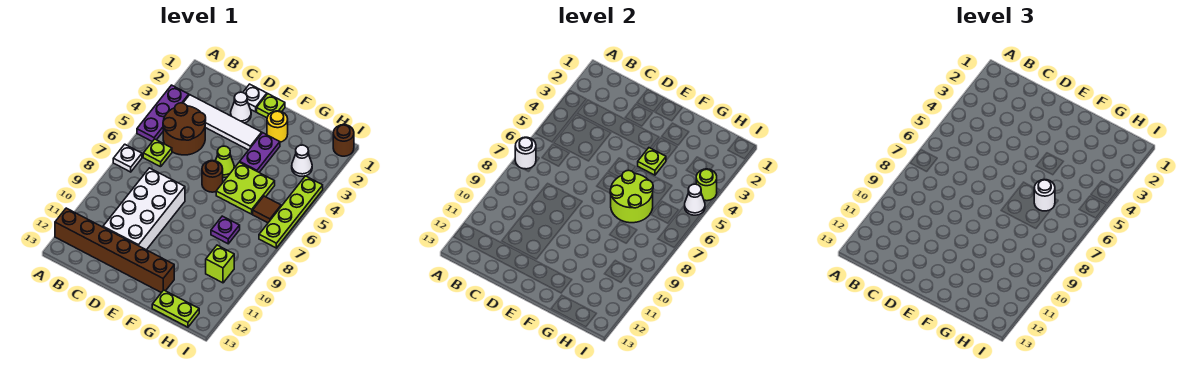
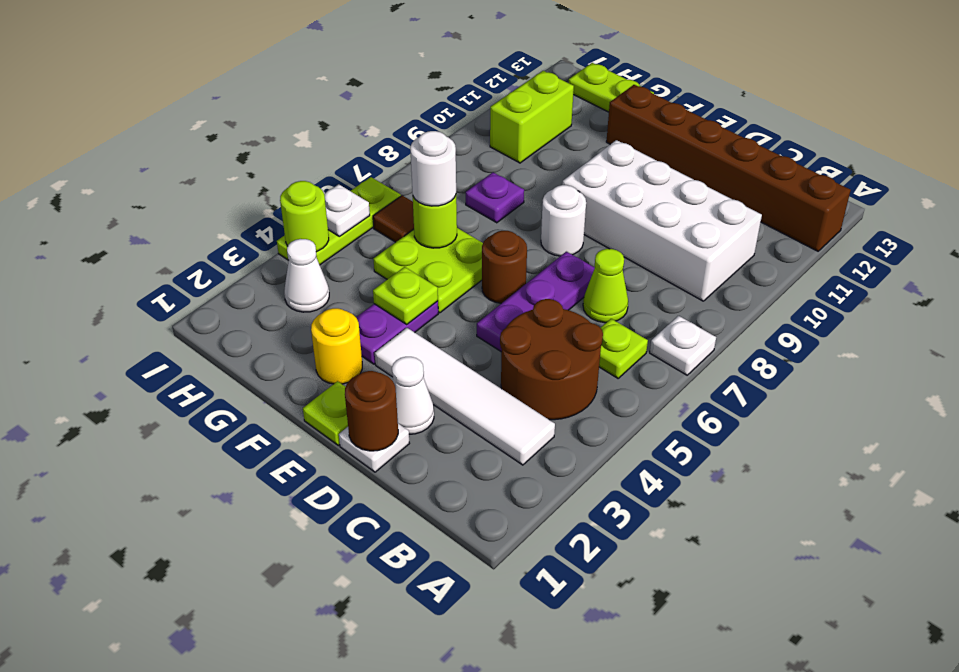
purple 1x3 plate [137,85,189,142] -> purple 1x3 plate moved to [477,252,595,352]
white 1x1 round brick [515,137,536,169] -> white 1x1 round brick moved to [541,185,586,256]
white 2x4 brick [103,168,185,250] -> white 2x4 brick turned to [562,140,762,301]
lime 1x1 cone [215,146,234,177] -> lime 1x1 cone moved to [583,249,628,323]
lime 2x2 round brick [610,170,653,223] -> lime 1x1 round brick [413,195,457,248]
lime 1x1 brick [206,245,234,283] -> lime 1x2 brick [490,71,574,163]
brown 1x1 round brick [333,125,354,156] -> brown 1x1 round brick moved to [345,371,398,451]
lime 1x4 plate [259,176,323,248] -> lime 1x3 plate [277,177,401,265]
white 1x1 cone [685,184,705,215] -> white 1x1 plate [324,184,370,236]

